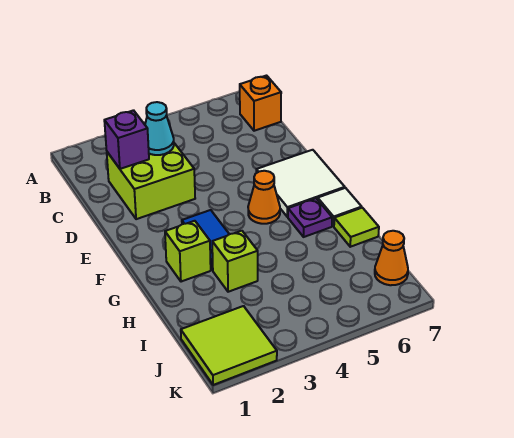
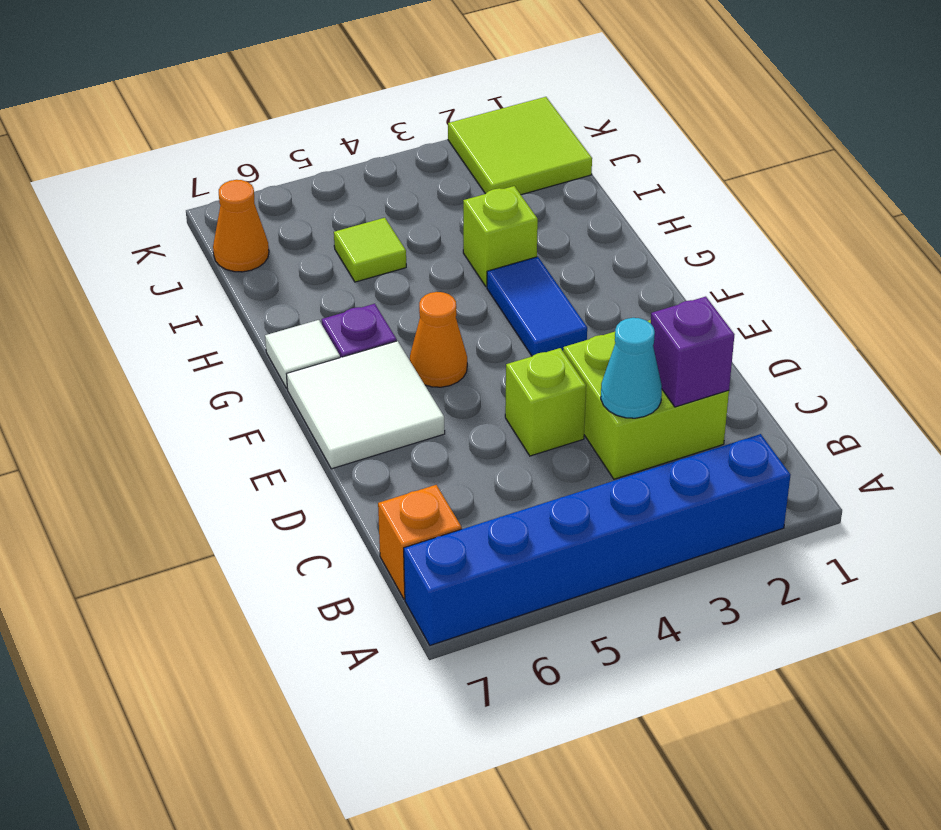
none -> blue 1x6 brick [404,434,790,645]
lime 1x1 brick [165,221,211,282] -> lime 1x1 brick moved to [505,348,586,456]
lime 1x1 tile [334,208,379,247] -> lime 1x1 tile moved to [334,218,406,282]

